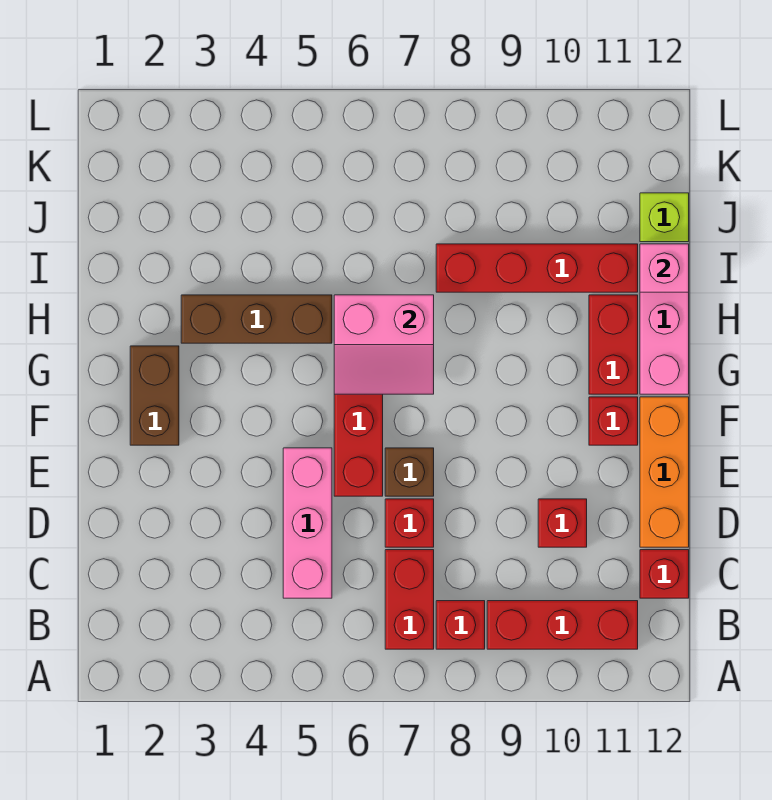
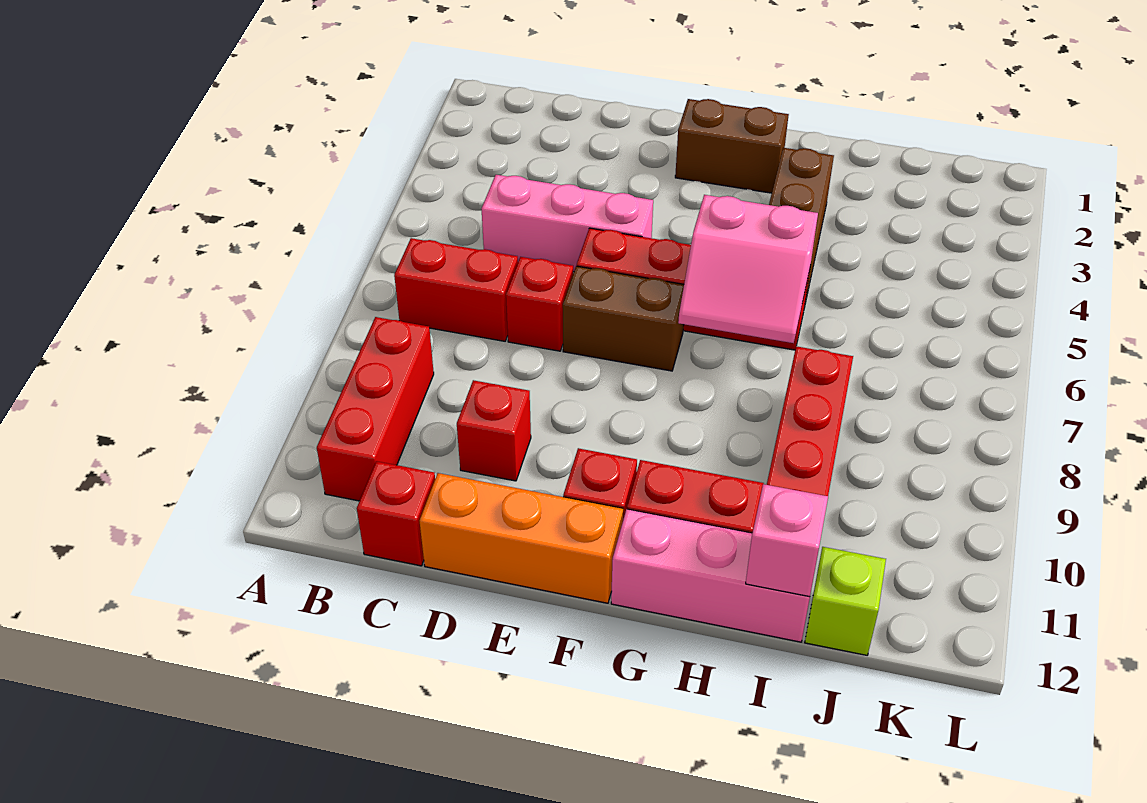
red 1x1 brick [436,601,485,649] -> none
brown 1x1 brick [385,448,434,496] -> brown 1x2 brick [563,266,684,371]
pink 2x2 slope [334,295,434,394] -> pink 2x2 slope turned to [678,195,818,343]

